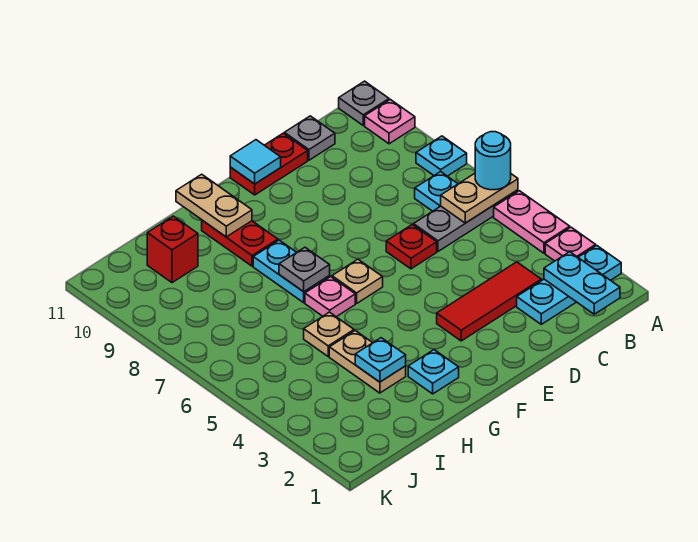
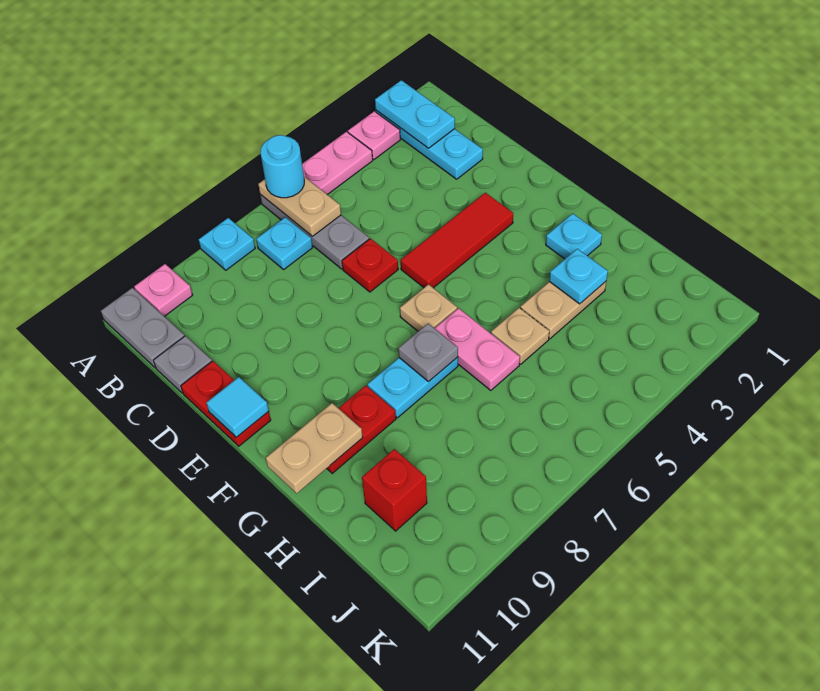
grey 1x1 plate [339,81,389,125] -> grey 1x2 plate [101,288,184,368]
cyan 1x2 plate [544,252,620,314] -> cyan 1x2 plate turned to [375,80,455,148]
red 1x3 tile [437,262,541,341] -> red 1x3 tile turned to [401,193,513,288]
pink 1x1 plate [305,277,355,317] -> pink 1x2 plate [435,308,520,390]

